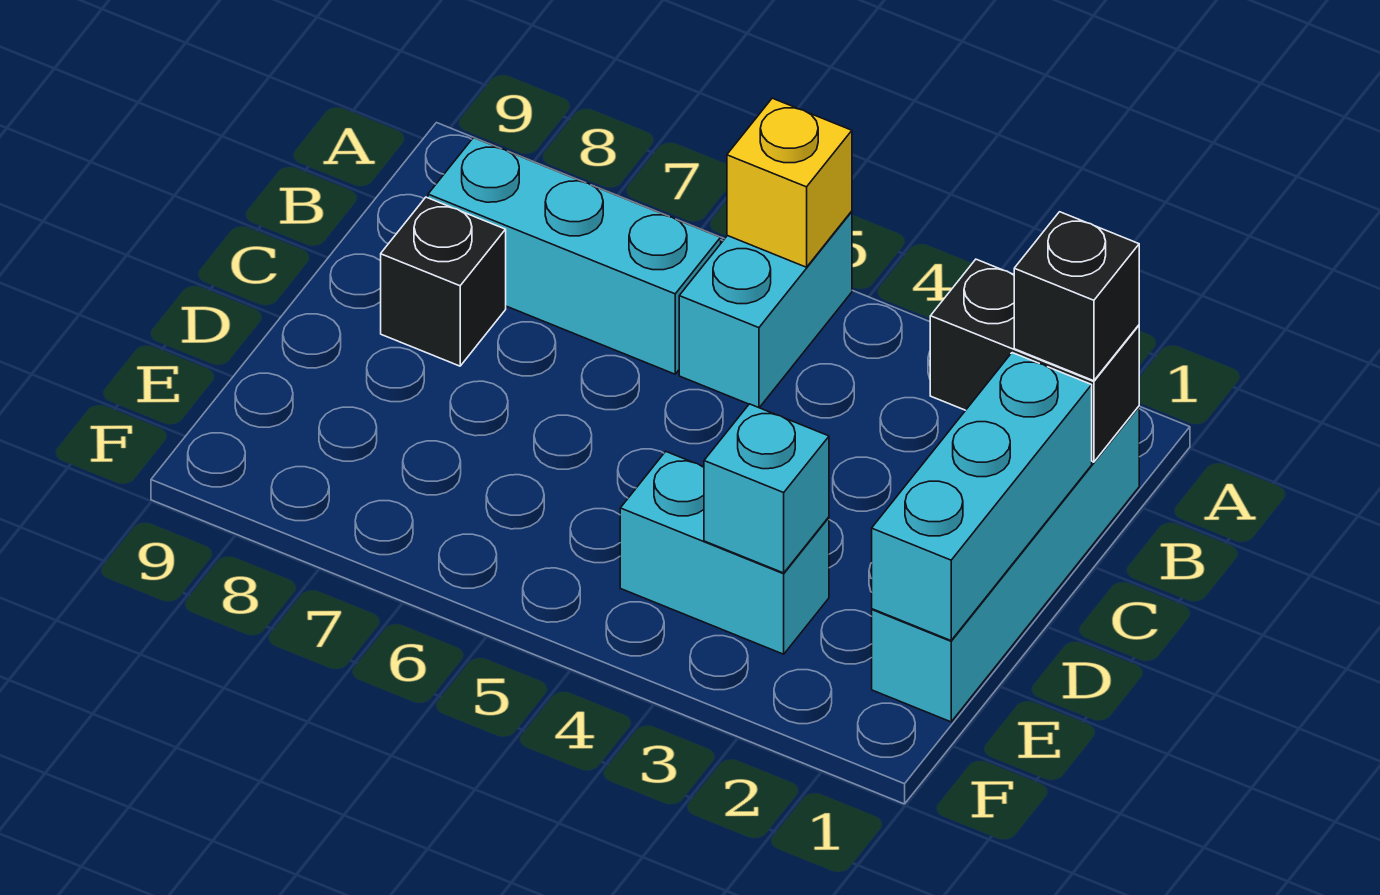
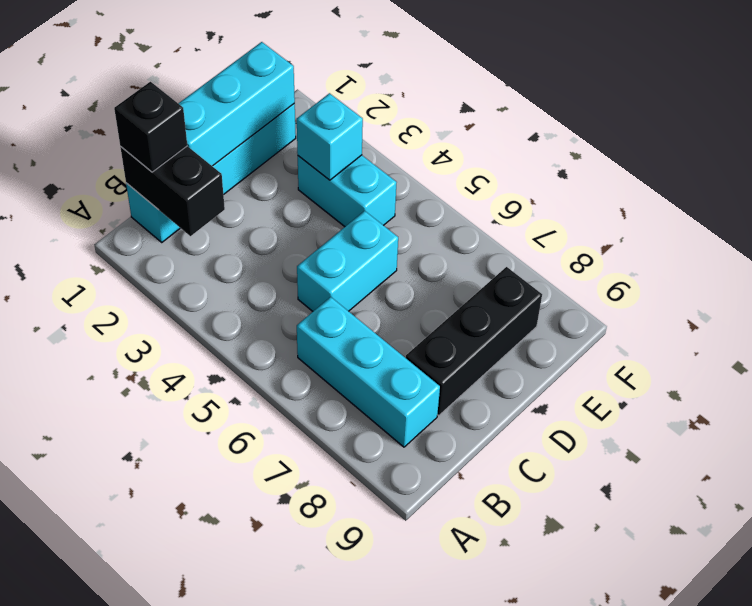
cyan 1x2 brick [679,211,852,408] -> cyan 1x2 brick moved to [297,211,398,311]
yellow 1x1 brick [727,98,852,267] -> none
black 1x1 brick [381,197,506,366] -> black 1x3 brick [406,267,542,416]

